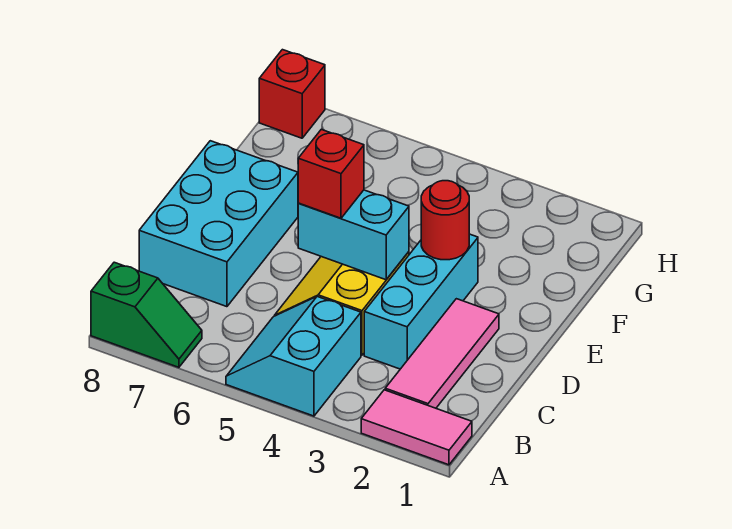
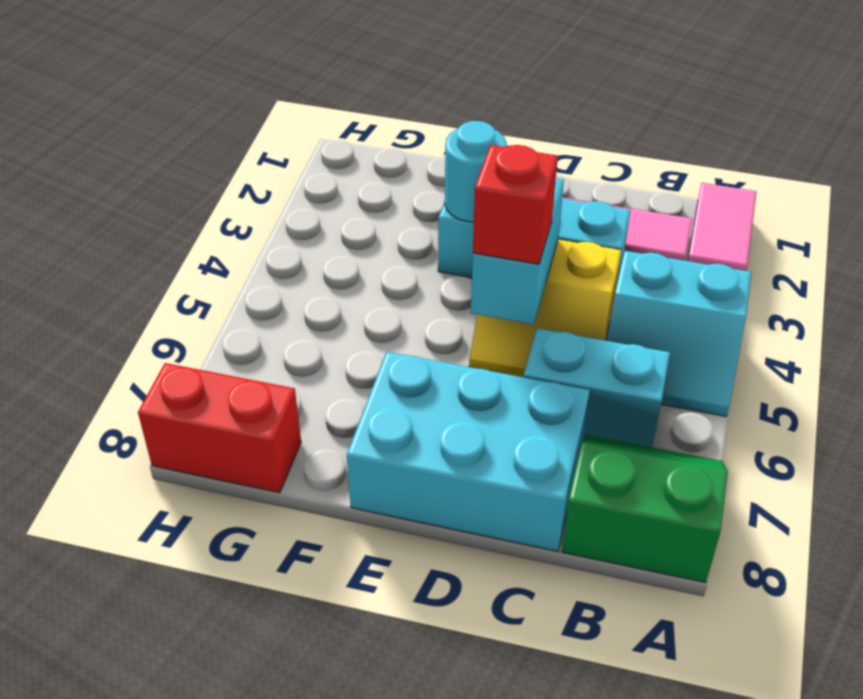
green 1x2 slope [91,262,202,367] -> green 2x2 slope [562,435,728,583]
none -> cyan 1x2 brick [523,328,670,447]
red 1x1 round brick [421,181,469,260] -> cyan 1x1 round brick [445,121,507,222]
red 1x1 brick [259,50,325,138] -> red 1x2 brick [138,363,301,493]

